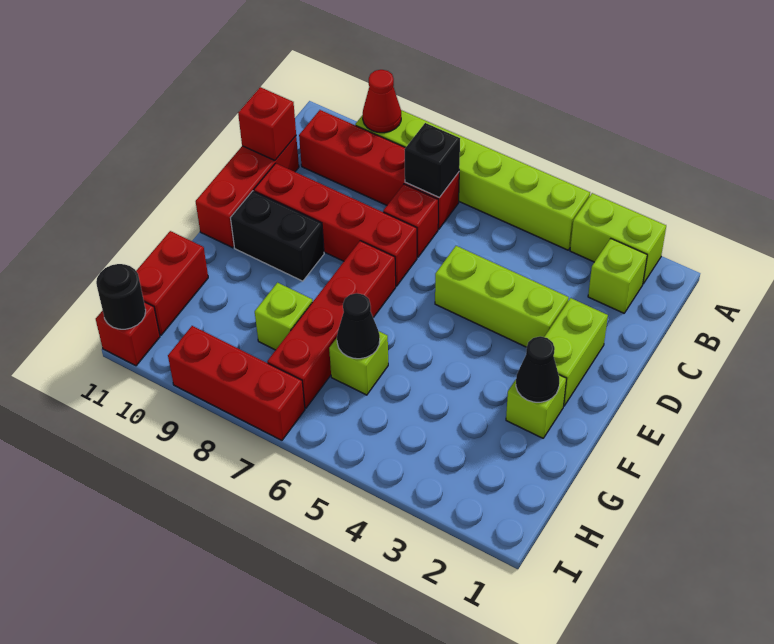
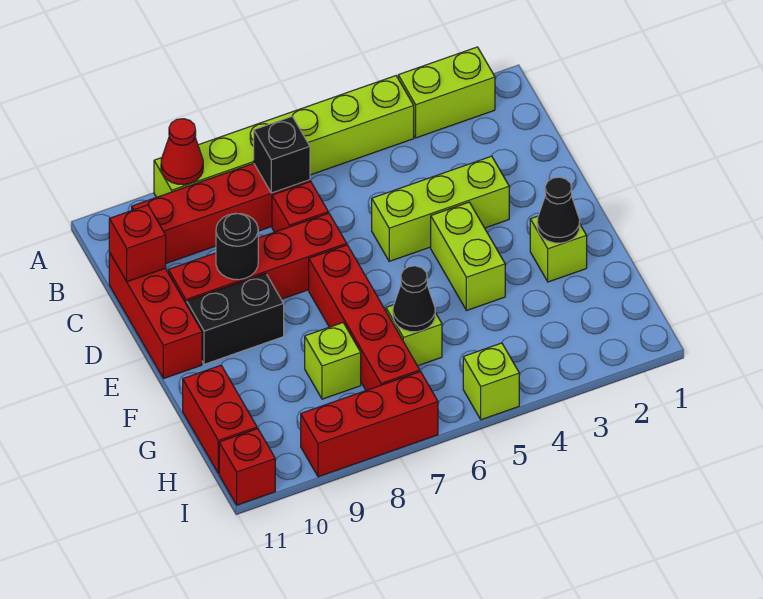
lime 1x1 brick [588,239,647,313] -> lime 1x1 brick moved to [463,343,519,420]
lime 1x2 brick [545,298,608,406] -> lime 1x2 brick moved to [431,202,505,310]
black 1x1 round brick [96,264,146,329] -> black 1x1 round brick moved to [216,213,258,280]

